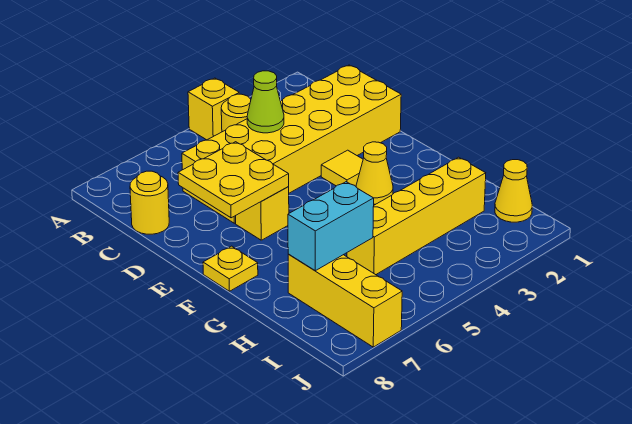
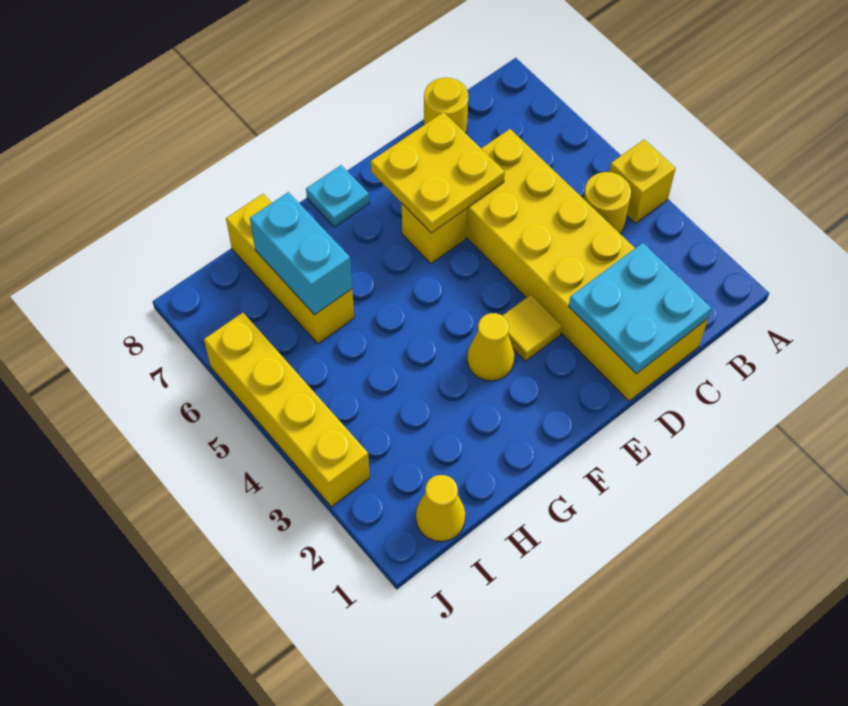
none -> cyan 2x2 plate [569,243,711,373]
lime 1x1 cone [247,71,284,133] -> none
yellow 1x1 plate [203,246,258,291] -> cyan 1x1 plate [306,165,369,227]
yellow 1x4 brick [347,157,486,275] -> yellow 1x4 brick moved to [204,313,370,507]
yellow 1x3 brick [288,254,402,347] -> yellow 1x3 brick turned to [226,194,354,344]

